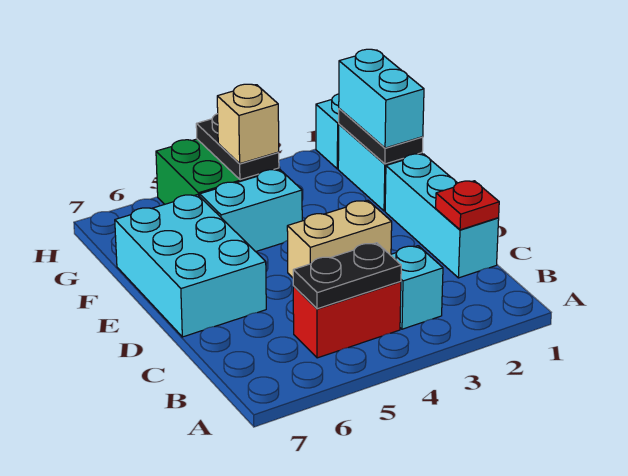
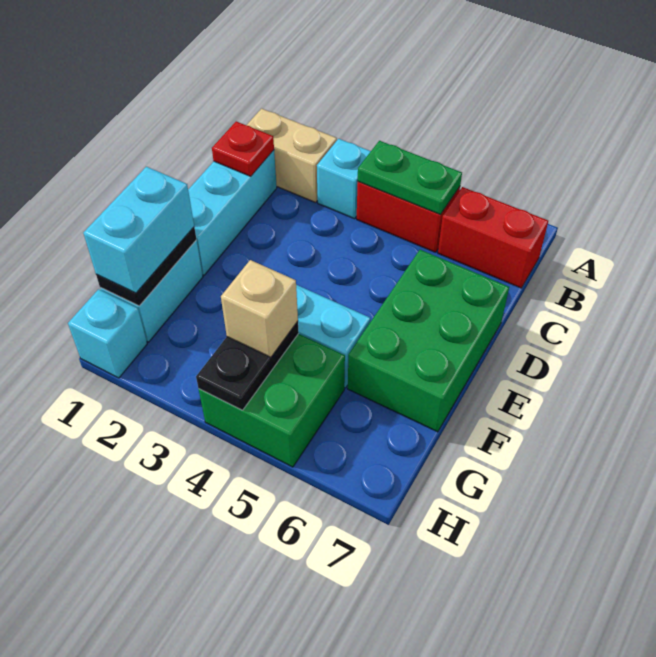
black 1x2 plate [293,243,401,309] -> green 1x2 plate [358,141,462,214]
none -> red 1x2 brick [438,187,548,288]
tan 1x2 brick [287,200,392,278] -> tan 1x2 brick moved to [247,109,337,202]
cyan 2x3 brick [115,195,266,337] -> green 2x3 brick [348,250,509,432]

